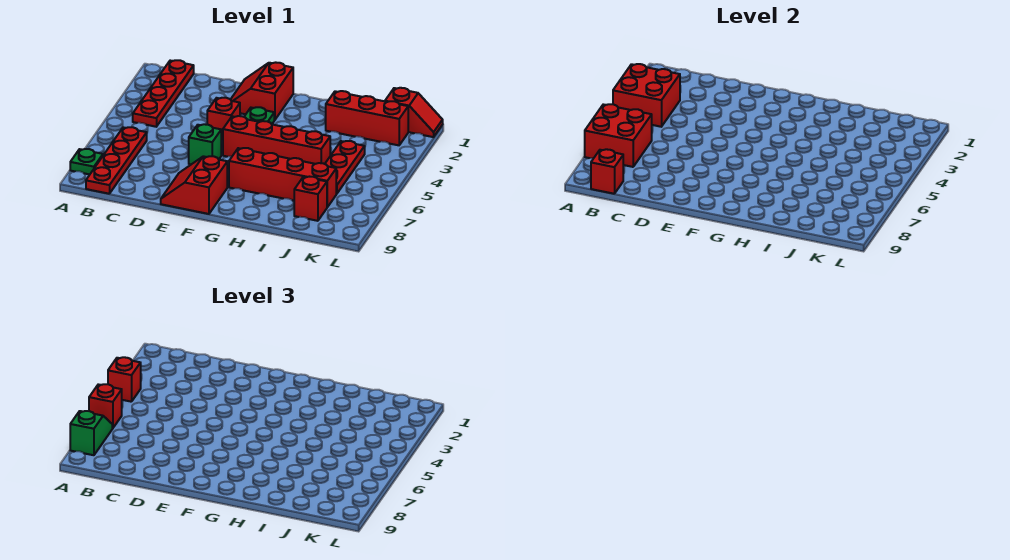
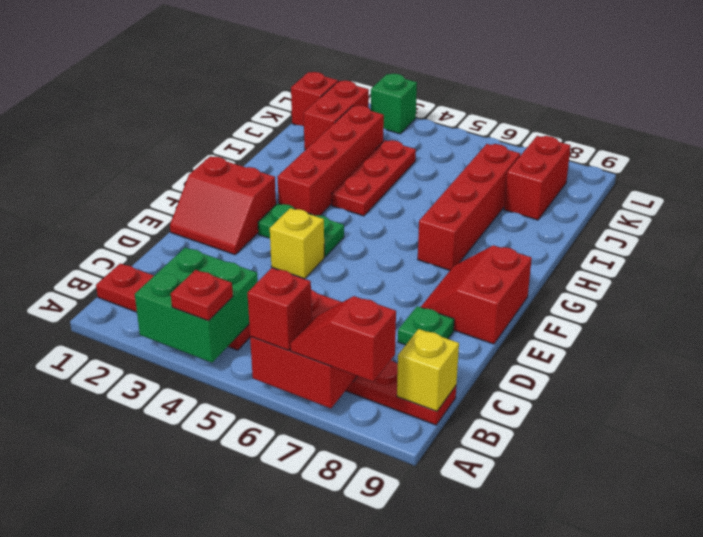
red 2x2 brick [613,64,680,127] -> green 2x2 brick [135,247,258,363]
red 1x1 brick [108,357,141,402] -> red 1x1 plate [171,270,233,321]
green 1x2 slope [70,411,112,455] -> red 1x2 slope [290,296,396,382]
green 1x1 plate [70,149,103,174] -> green 1x1 plate moved to [398,306,454,345]
red 1x1 brick [591,149,623,194] -> yellow 1x1 brick [397,329,459,411]
red 1x1 brick [207,97,240,140] -> yellow 1x1 brick [270,208,324,279]
green 1x1 brick [189,124,221,164] -> green 1x1 brick moved to [371,74,417,134]
red 2x2 slope [161,156,227,214] -> red 2x2 slope turned to [421,245,532,344]
red 1x4 brick [223,116,330,164] -> red 1x4 brick moved to [277,106,384,216]
red 1x3 brick [326,91,408,145] -> red 1x2 brick [304,81,369,150]
red 1x3 plate [325,141,365,194] -> red 1x3 plate turned to [332,140,416,216]
red 1x1 brick [294,177,327,221] -> red 1x2 brick [504,136,571,220]

